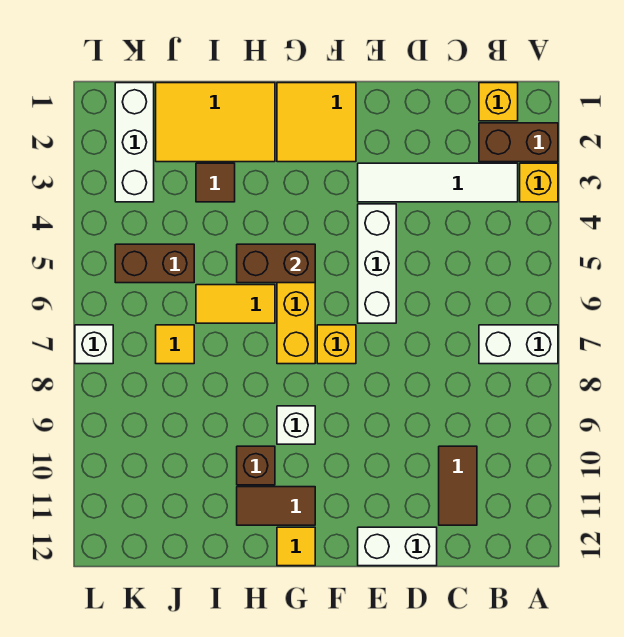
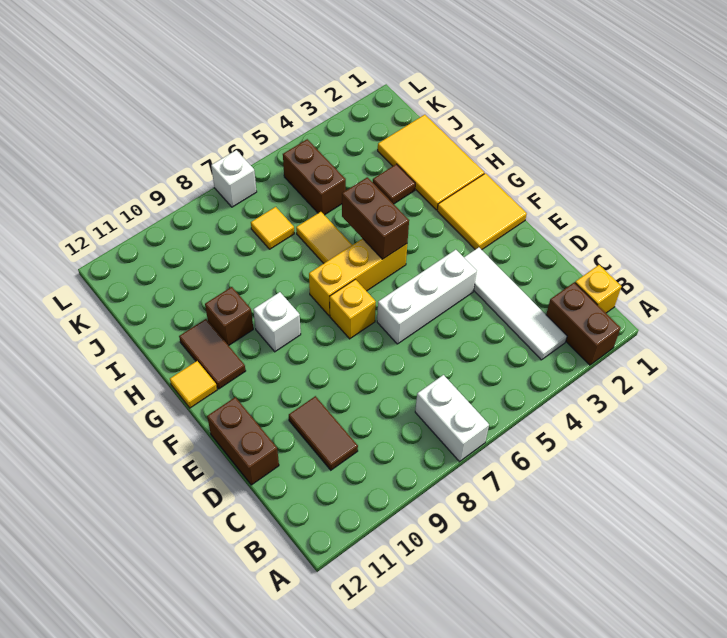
yellow 1x1 brick [520,163,558,202] -> none
brown 1x2 tile [439,446,477,525] -> brown 1x2 tile turned to [289,396,358,470]
white 1x2 brick [358,527,437,566] -> brown 1x2 brick [207,397,279,485]
white 1x3 brick [115,83,154,202] -> none

